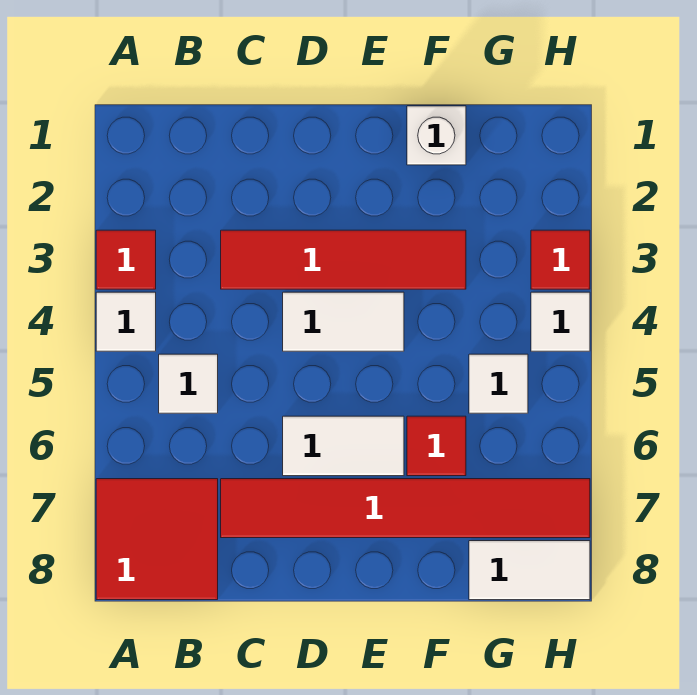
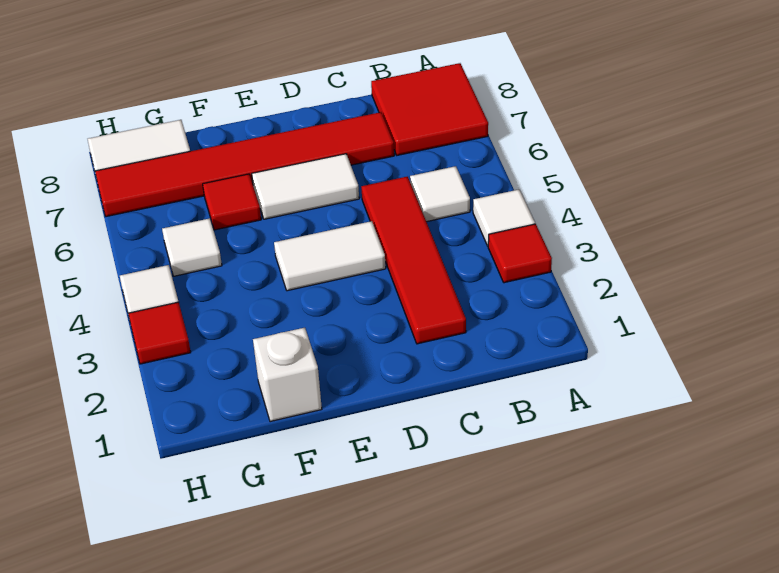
red 1x4 tile [221,230,466,289] -> red 1x4 tile turned to [361,177,466,344]

